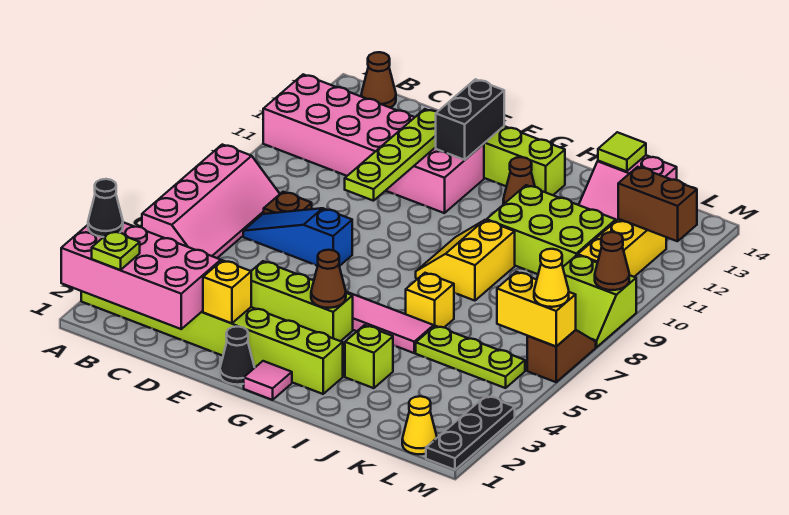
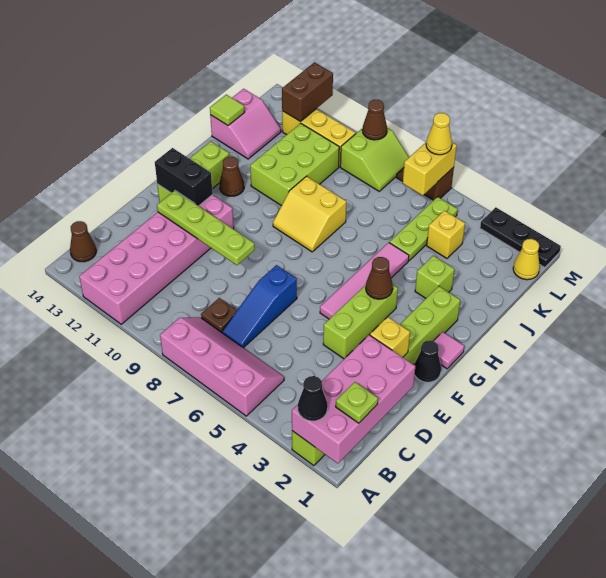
yellow 1x1 brick [406,273,454,327] -> yellow 1x1 brick moved to [427,211,465,258]

